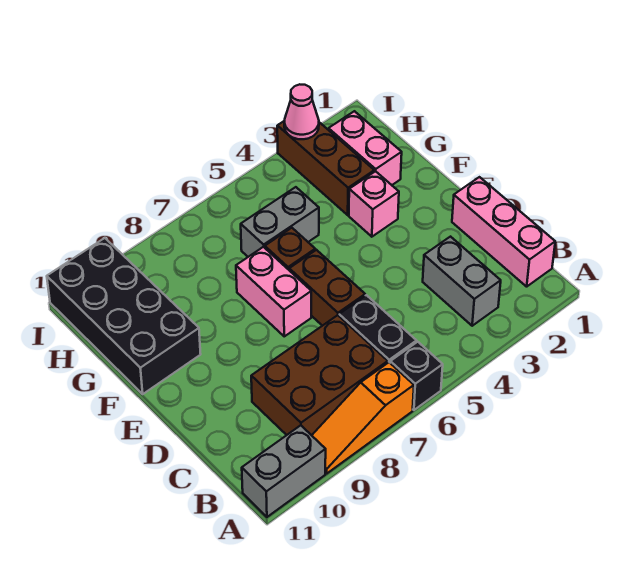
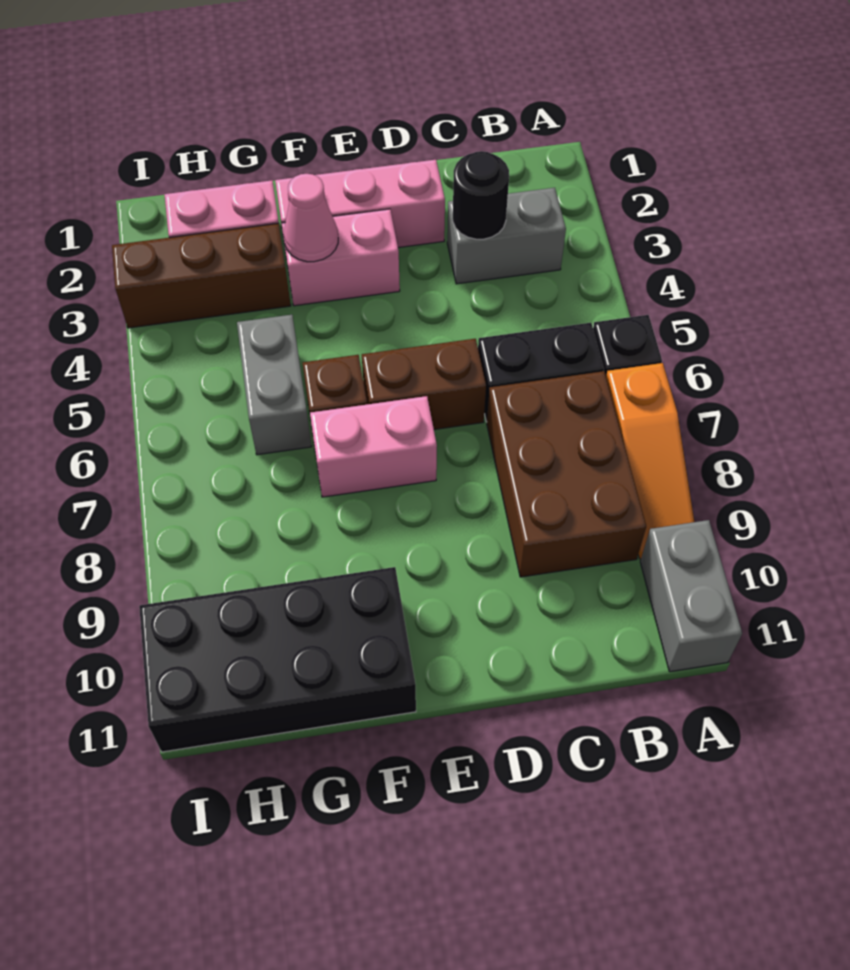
pink 1x3 brick [452,177,555,287] -> pink 1x3 brick moved to [275,160,445,248]
none -> black 1x1 round brick [453,151,509,239]
pink 1x1 brick [349,171,399,237] -> pink 1x2 brick [282,209,400,306]
pink 1x1 cone [284,84,319,139] -> pink 1x1 cone moved to [283,174,338,262]

